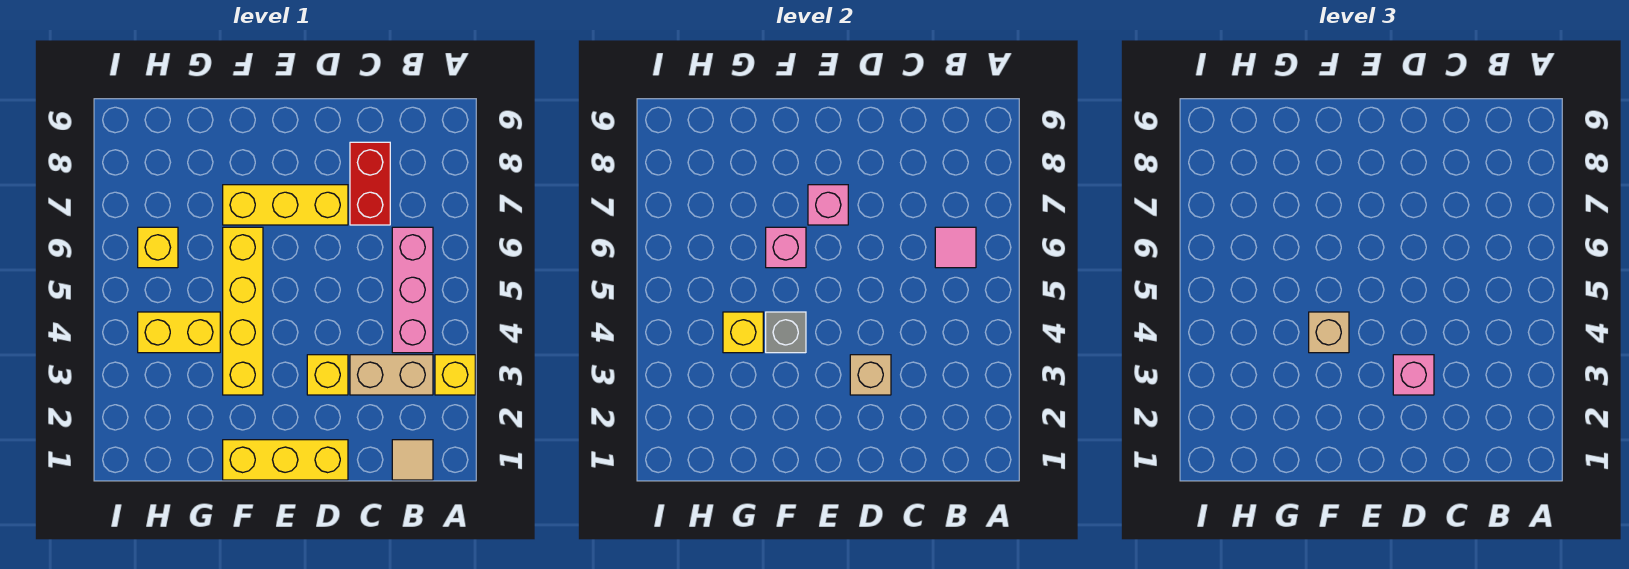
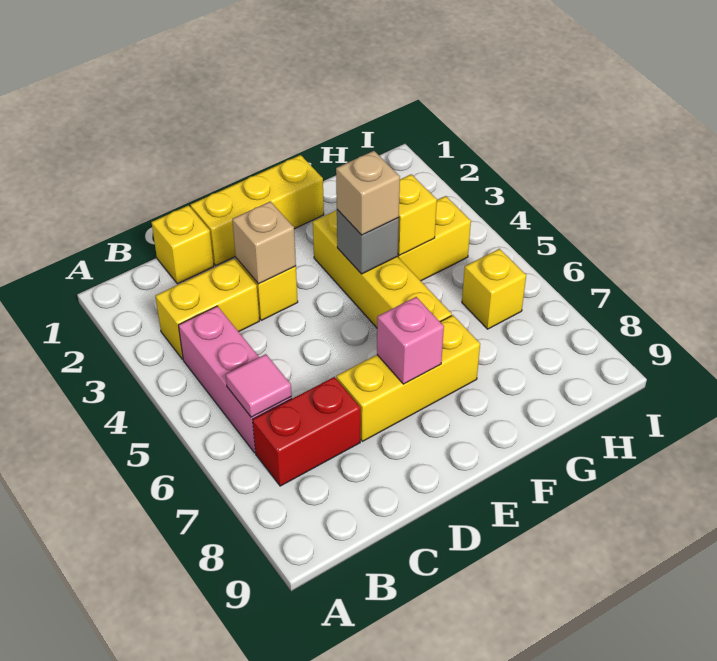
yellow 1x1 brick [435,355,475,395] -> yellow 1x1 brick moved to [152,205,214,284]
tan 1x1 tile [392,440,433,480] -> none
tan 1x2 brick [350,355,433,395] -> yellow 1x2 brick [155,259,259,359]
red 1x2 brick [350,142,390,225] -> red 1x2 brick turned to [253,377,361,486]
pink 1x1 brick [1393,355,1434,395] -> none
pink 1x1 brick [766,227,806,268] -> none

